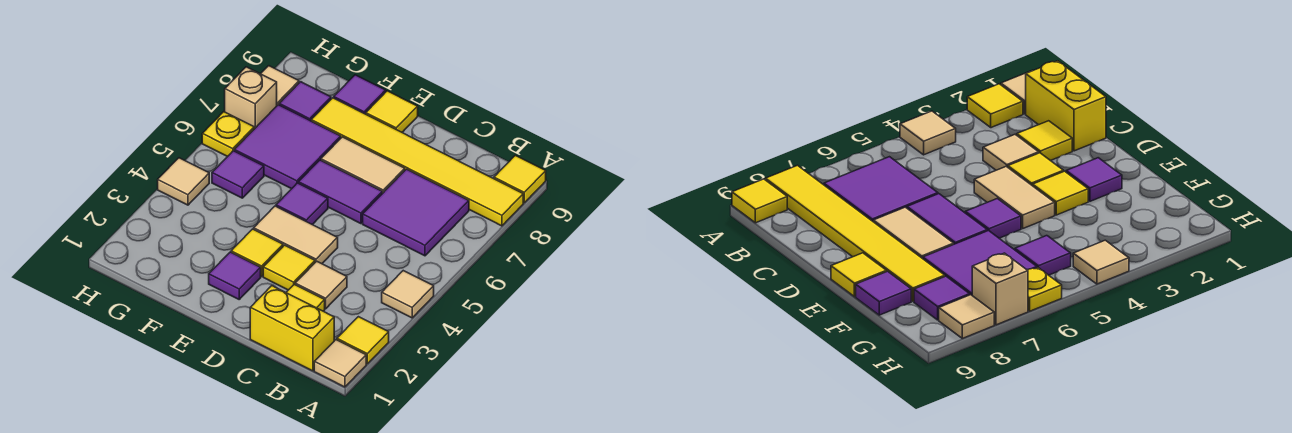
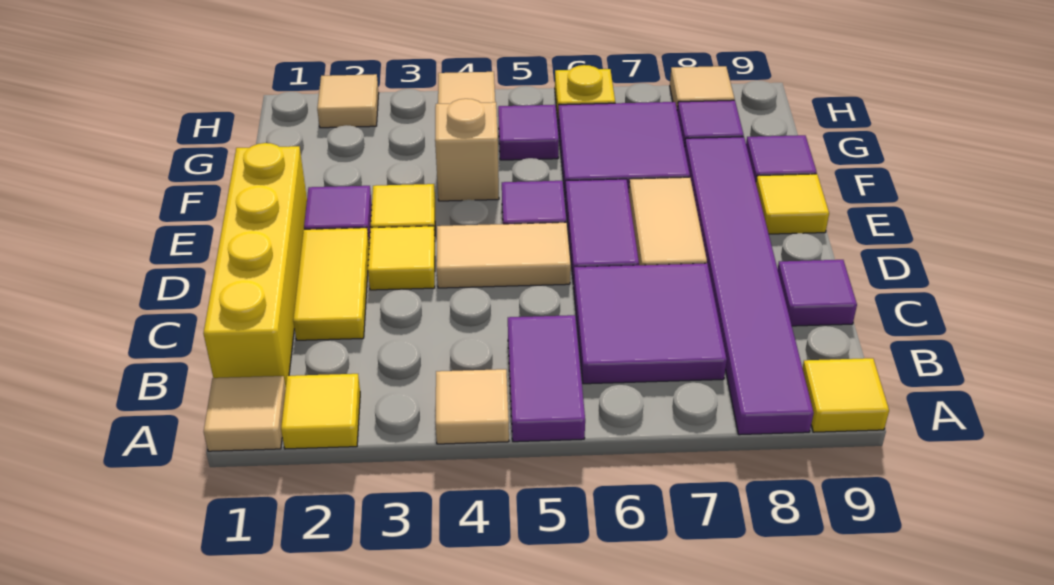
none -> purple 1x2 tile [508,315,585,442]
yellow 1x6 tile [311,98,523,226] -> purple 1x6 tile [685,137,814,435]
yellow 1x2 brick [250,286,334,371] -> yellow 1x4 brick [203,143,307,387]
yellow 1x1 tile [286,284,325,311] -> yellow 1x2 tile [293,228,369,340]
tan 1x1 tile [295,261,347,309] -> tan 1x1 tile moved to [317,74,379,128]
none -> purple 1x1 tile [778,260,857,326]
tan 1x2 tile [254,206,338,264] -> tan 1x2 tile turned to [437,222,571,288]
tan 1x1 brick [225,67,277,129] -> tan 1x1 brick moved to [435,99,499,201]

